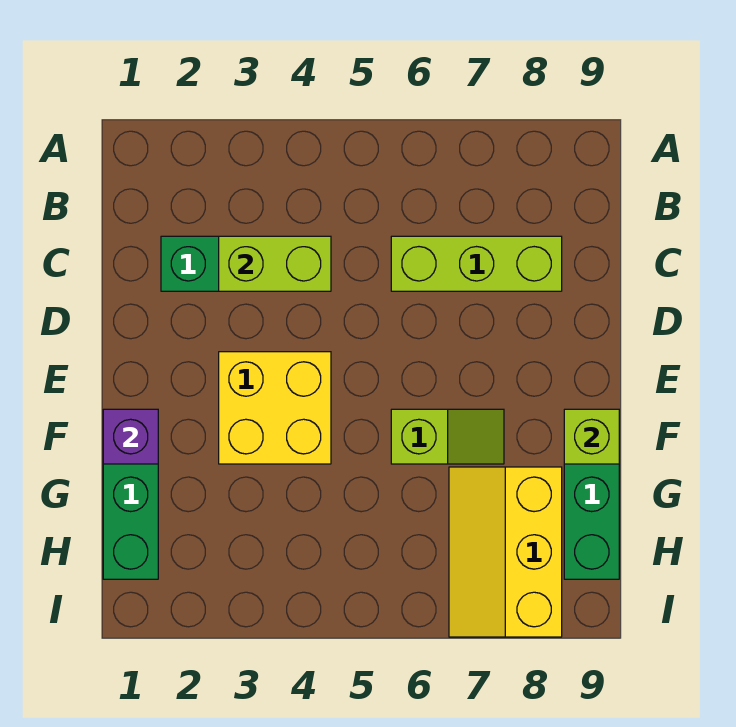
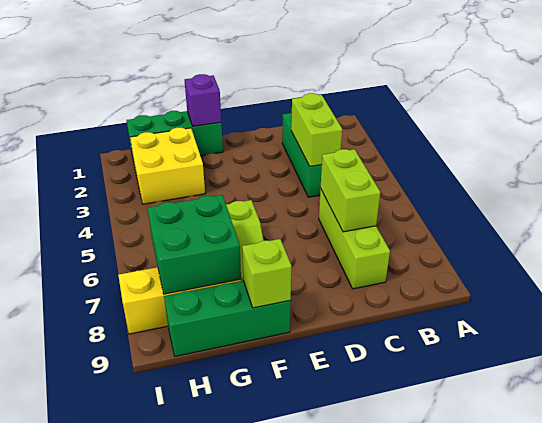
none -> lime 1x2 brick [321,149,380,232]
yellow 2x2 brick [219,352,331,464] -> yellow 2x2 brick moved to [130,128,205,204]
none -> green 2x2 brick [148,195,241,294]

